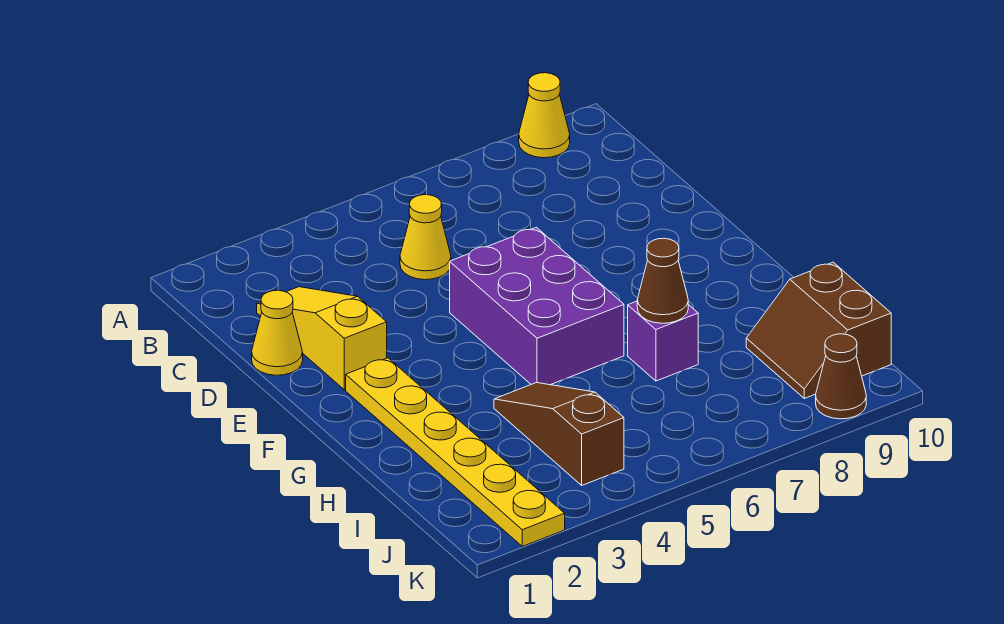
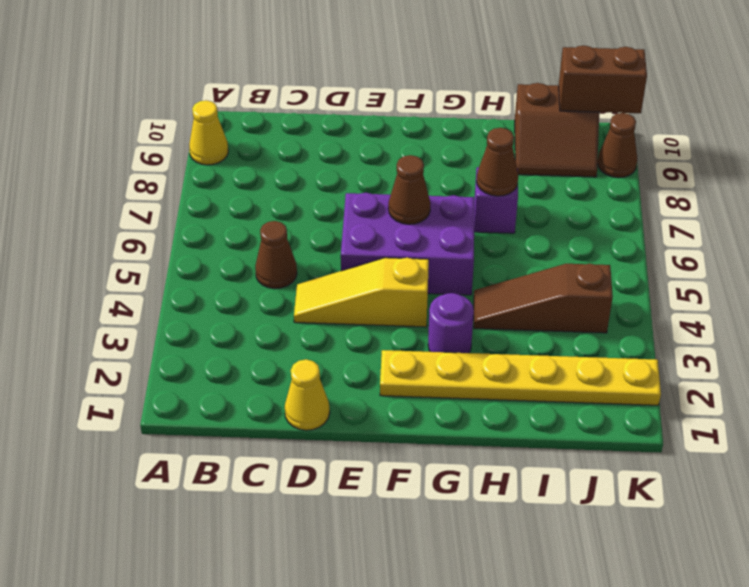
yellow 1x3 slope [257,287,387,390] -> yellow 1x3 slope moved to [294,258,429,327]
yellow 1x1 cone [400,195,451,280] -> brown 1x1 cone [255,221,297,289]
none -> brown 1x1 cone [388,155,430,224]
none -> purple 1x1 round brick [428,293,474,353]
none -> brown 1x2 brick [559,46,647,113]

